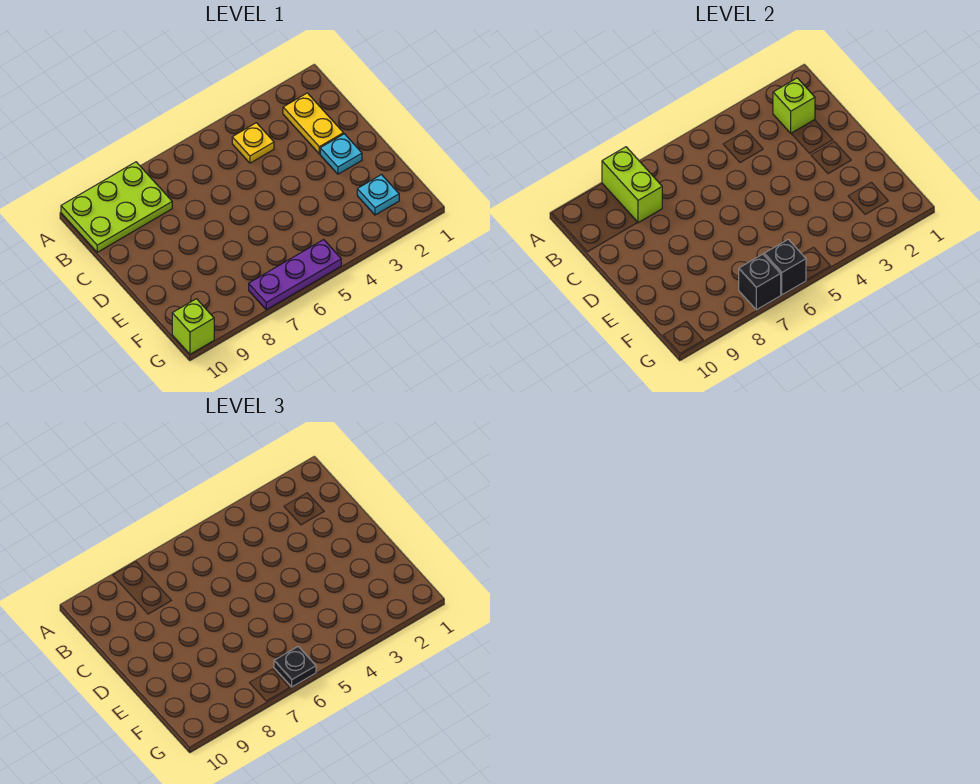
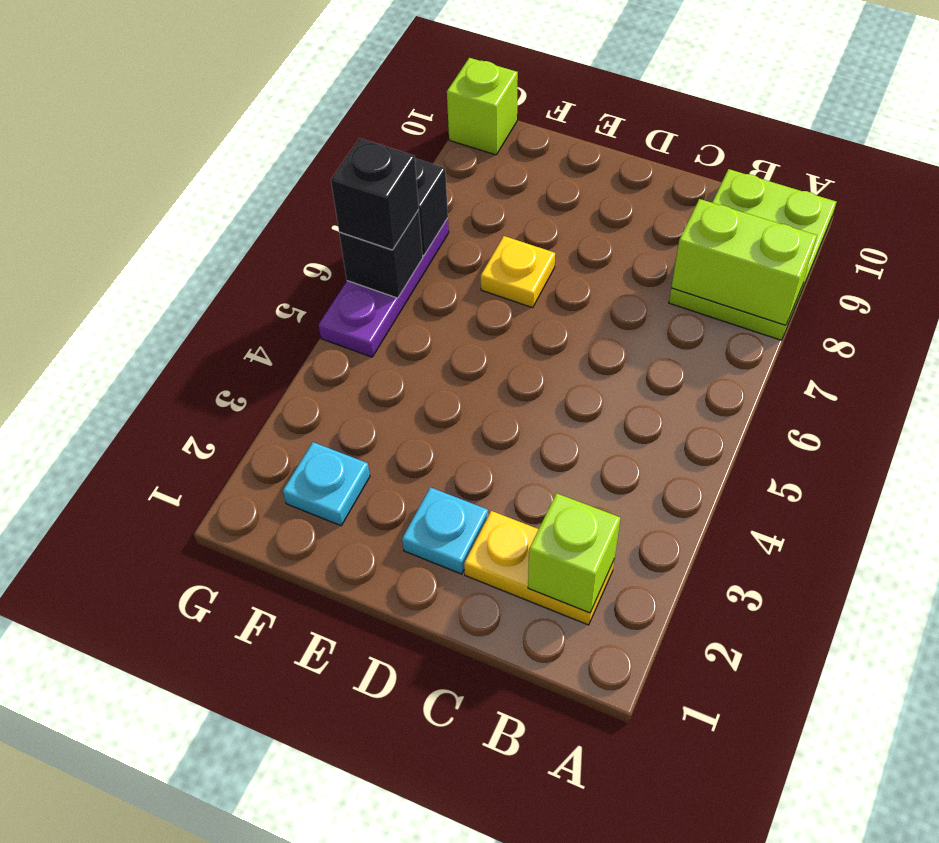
yellow 1x1 plate [232,123,274,163] -> yellow 1x1 plate moved to [481,236,555,308]
black 1x1 plate [274,647,316,687] -> black 1x1 brick [331,138,419,250]

